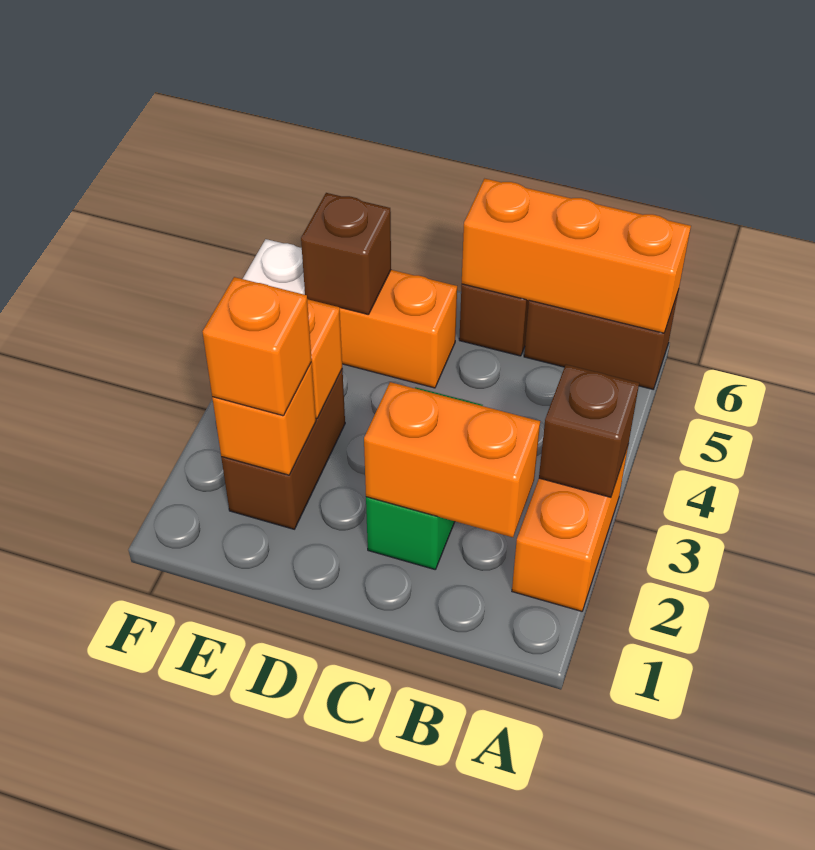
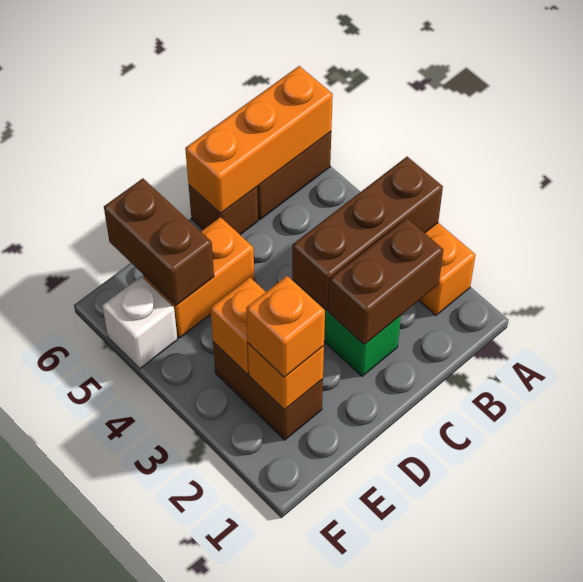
brown 1x1 brick [539,365,639,497] -> brown 1x3 brick [292,157,443,311]
orange 1x2 brick [364,382,540,537] -> brown 1x2 brick [329,218,443,345]
brown 1x1 brick [301,193,391,315] -> brown 1x2 brick [104,178,214,305]

